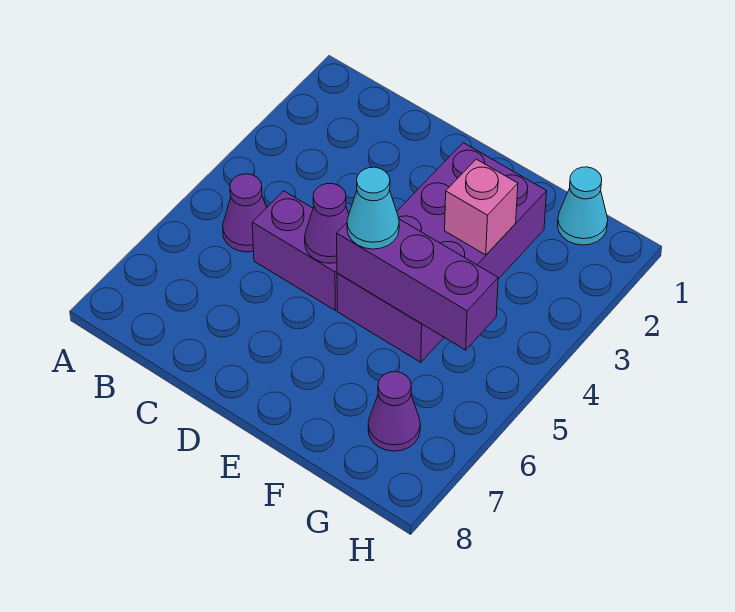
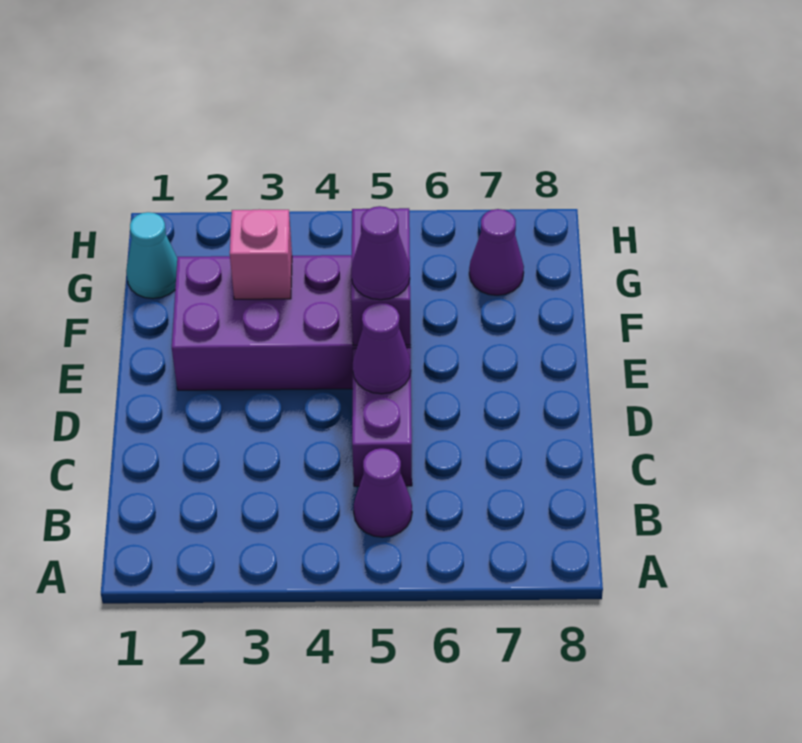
purple 1x3 brick [337,219,498,350] -> purple 1x2 brick [351,208,411,346]
cyan 1x1 cone [347,167,399,249] -> purple 1x1 cone [351,206,410,300]

